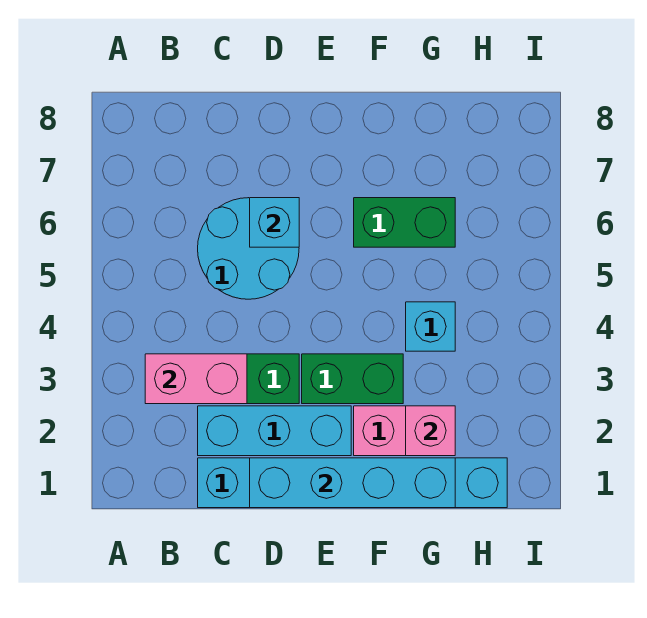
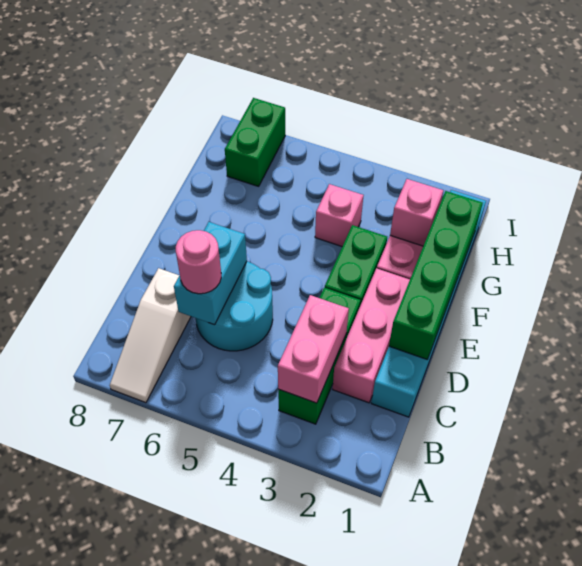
none -> white 1x3 slope [110,268,191,403]
cyan 1x3 brick [198,406,351,456] -> pink 1x3 brick [333,268,410,403]
none -> pink 1x1 round brick [176,230,221,294]
cyan 1x4 brick [250,458,455,508] -> green 1x4 brick [389,191,483,359]
cyan 1x1 brick [250,198,299,247] -> cyan 1x2 brick [174,222,247,325]
green 1x2 brick [354,198,455,247] -> green 1x2 brick moved to [225,98,285,186]
cyan 1x1 brick [406,302,455,351] -> pink 1x1 brick [315,184,364,246]

